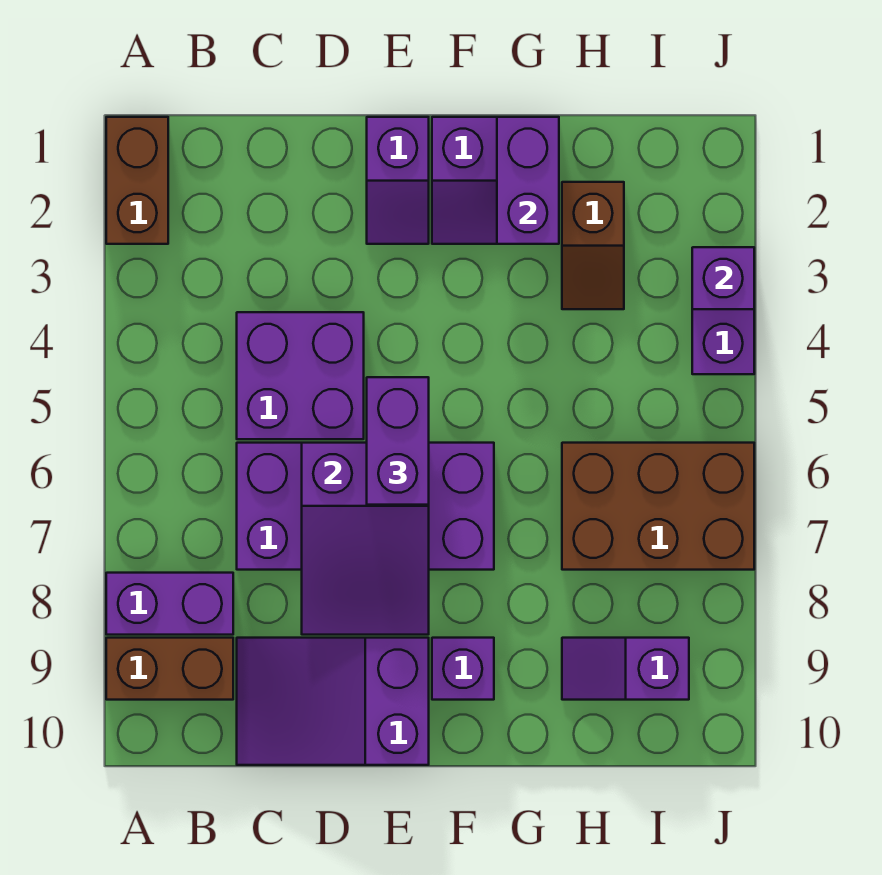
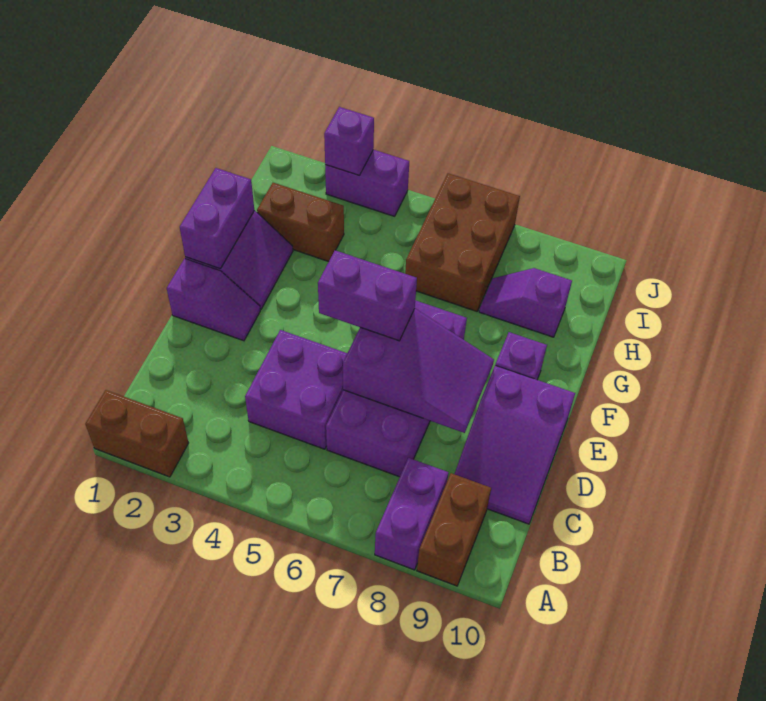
purple 1x2 brick [497,117,559,244] -> purple 1x2 brick turned to [180,168,254,269]
brown 1x2 slope [562,182,624,309] -> brown 1x2 brick [257,183,344,262]
purple 1x2 slope [562,638,689,700] -> purple 1x2 slope turned to [479,268,572,337]

